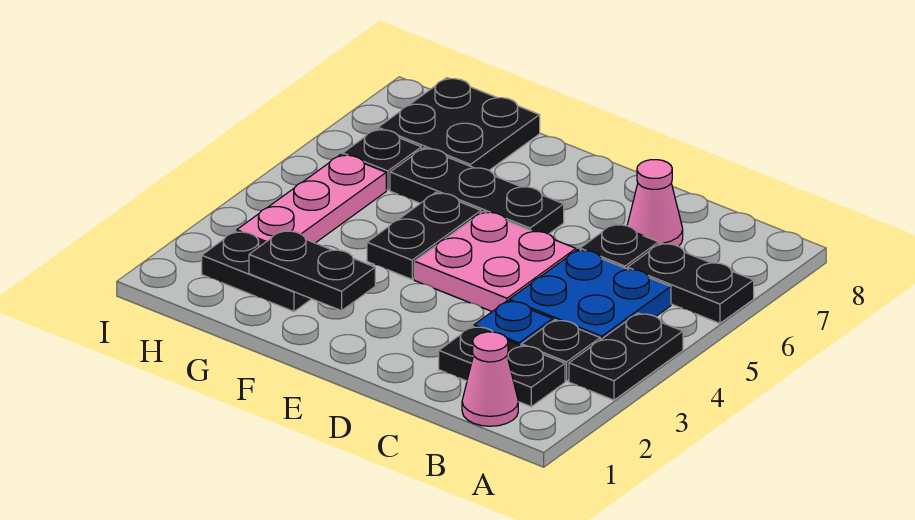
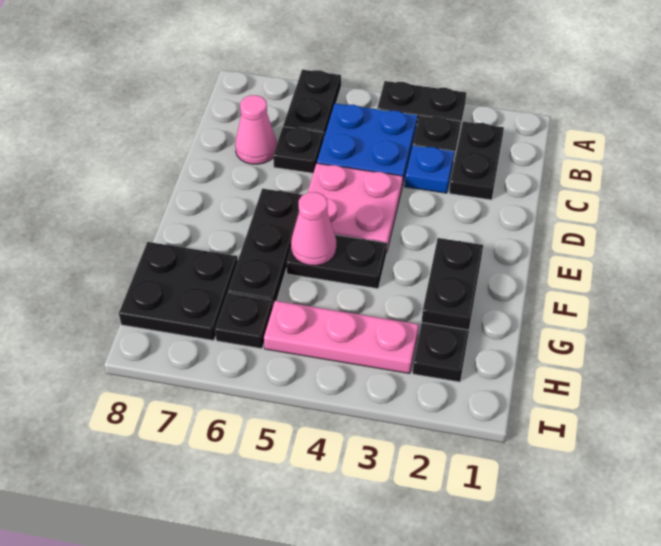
pink 1x1 cone [462,332,518,426] -> pink 1x1 cone moved to [291,192,336,266]

